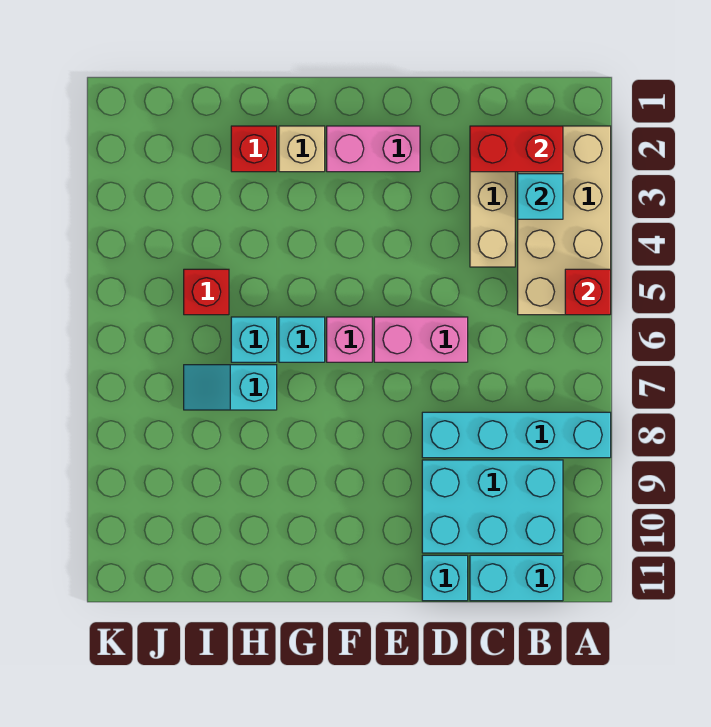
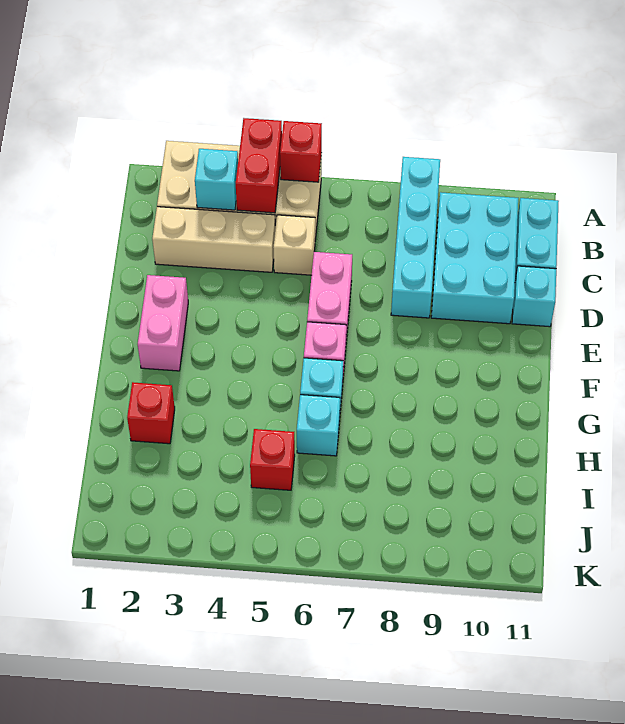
red 1x2 brick [470,126,563,172] -> red 1x2 brick moved to [236,118,282,213]
tan 1x1 brick [279,126,325,172] -> tan 1x1 brick moved to [273,215,315,275]
cyan 1x2 slope [184,365,277,410] -> none

